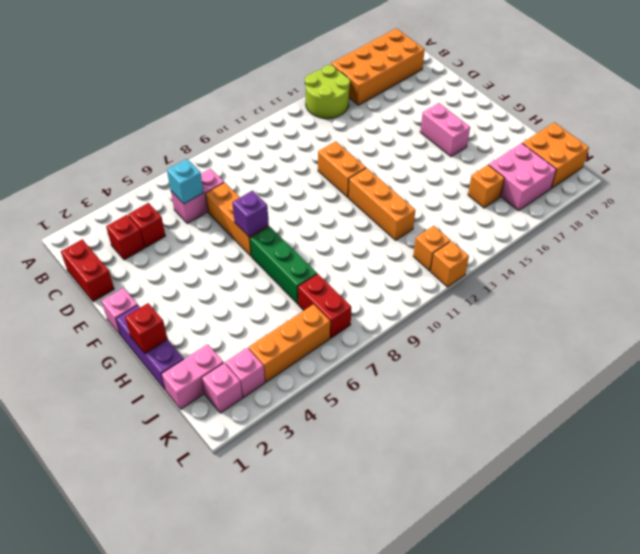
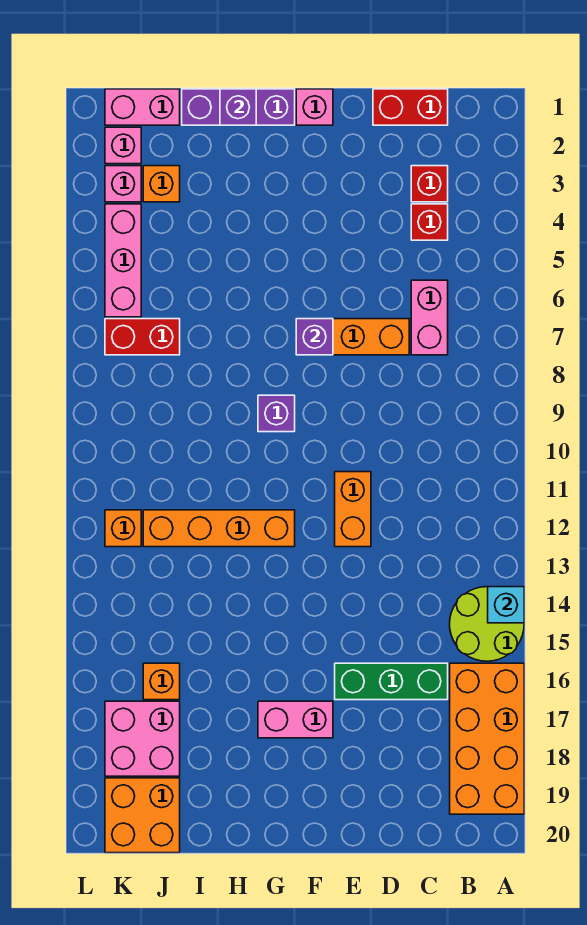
cyan 1x1 brick [167,159,204,204] -> cyan 1x1 brick moved to [488,587,524,623]
orange 1x2 brick [318,141,366,197] -> orange 1x2 brick turned to [335,472,371,547]
green 1x3 brick [250,226,317,304] -> green 1x3 brick moved to [335,663,448,700]
none -> purple 1x1 brick [258,395,295,432]
orange 1x3 brick [348,168,415,240] -> orange 1x4 brick [143,510,295,547]
red 1x1 brick [125,303,168,353] -> purple 1x1 brick [220,89,256,125]
pink 1x2 brick [161,344,224,409] -> pink 1x2 brick turned to [105,89,180,125]
orange 1x3 brick [249,304,330,382] -> pink 1x3 brick [105,204,141,317]
orange 1x1 brick [431,241,469,287] -> orange 1x1 brick moved to [143,166,180,202]

